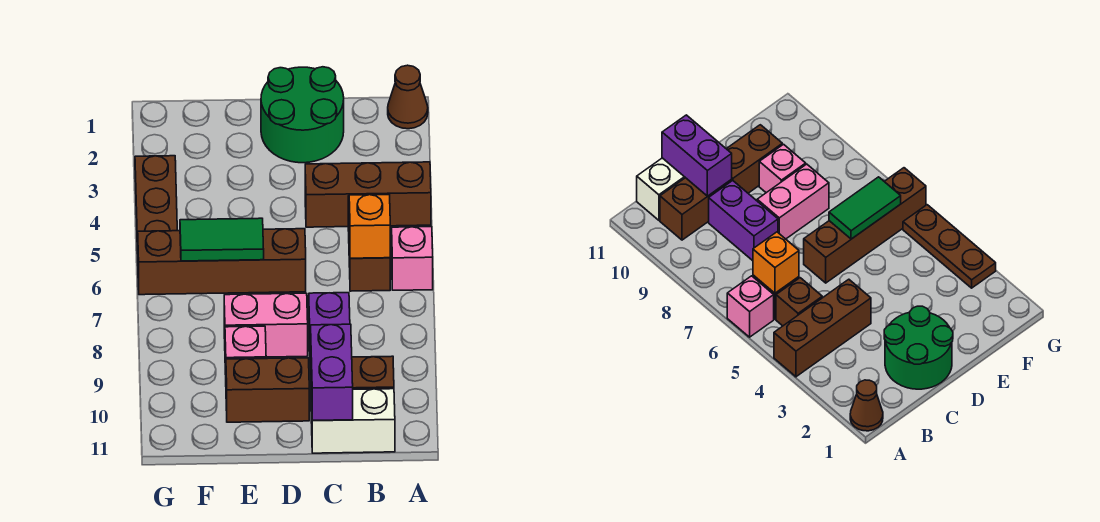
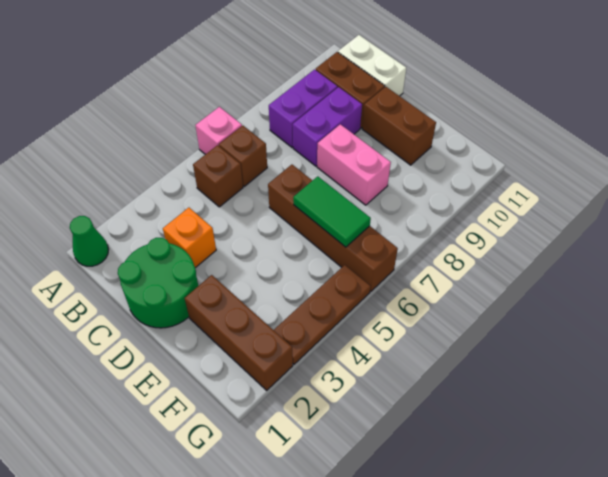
brown 1x1 cone [388,65,428,129] -> green 1x1 cone [70,216,109,266]
brown 1x3 brick [305,162,431,227] -> brown 1x3 brick moved to [185,275,293,390]
orange 1x1 brick [349,195,390,258] -> orange 1x1 brick moved to [163,208,216,268]
purple 1x2 brick [311,324,353,421] -> purple 1x2 brick moved to [269,70,337,147]
pink 1x1 brick [225,326,266,375] -> none

